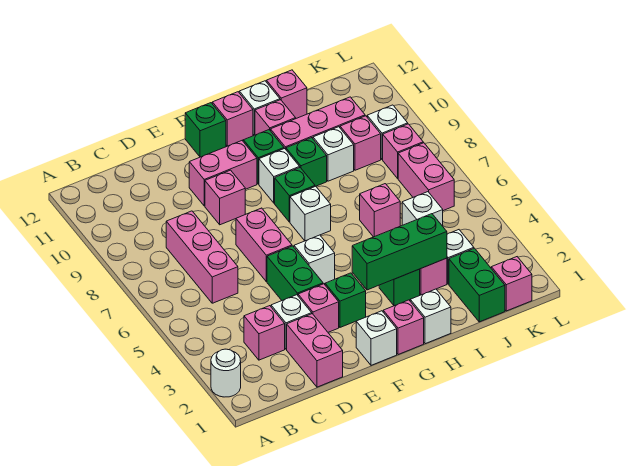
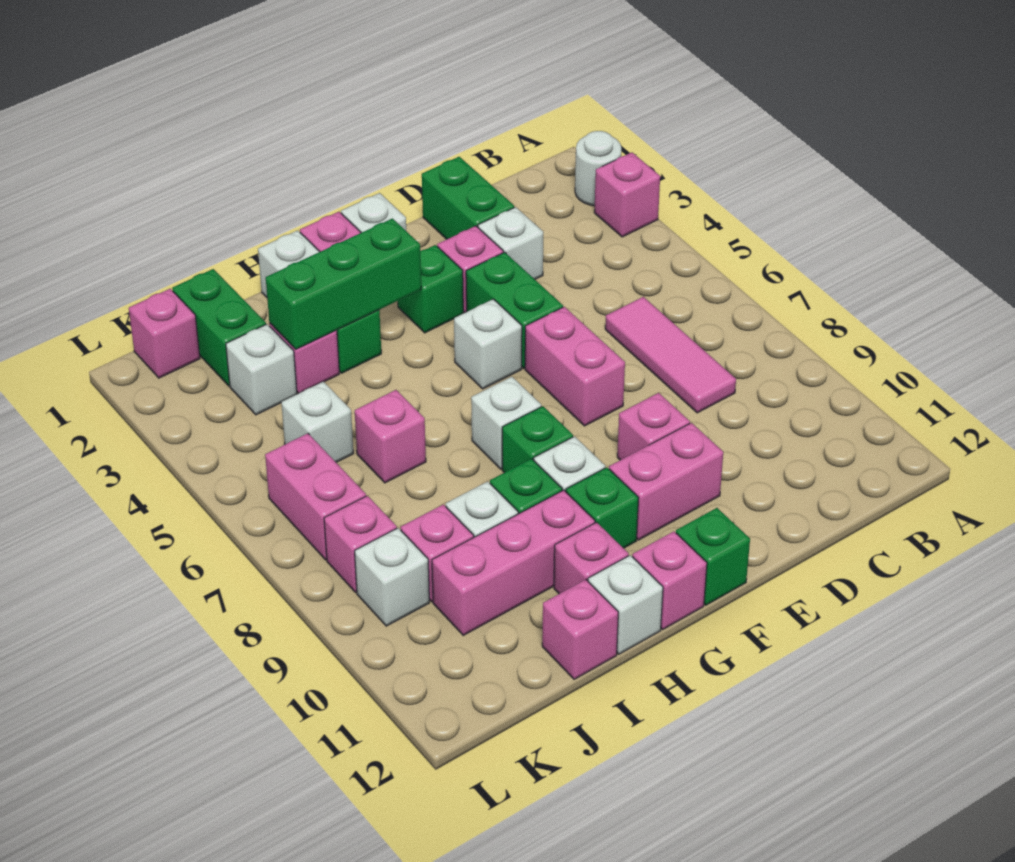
pink 1x1 brick [244,306,285,360] -> pink 1x1 brick moved to [594,152,660,237]
pink 1x3 brick [166,211,238,303] -> pink 1x3 tile [605,297,736,413]
pink 1x2 brick [287,314,343,387] -> green 1x2 brick [422,157,514,239]

